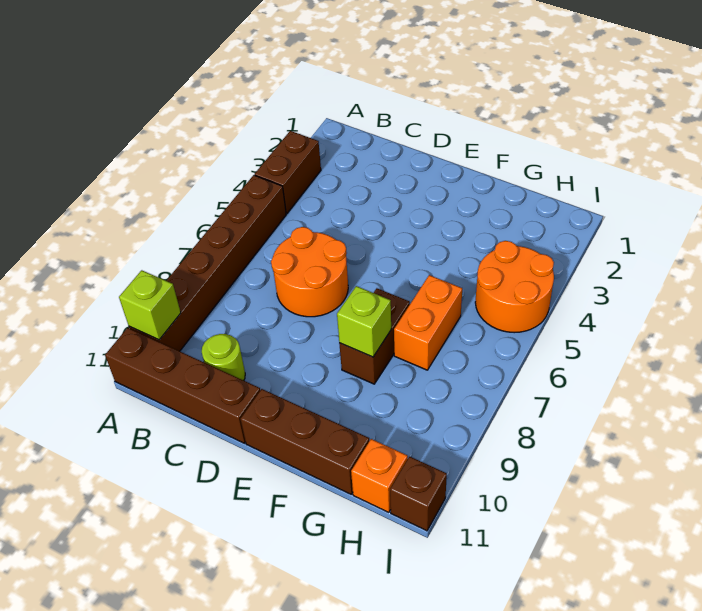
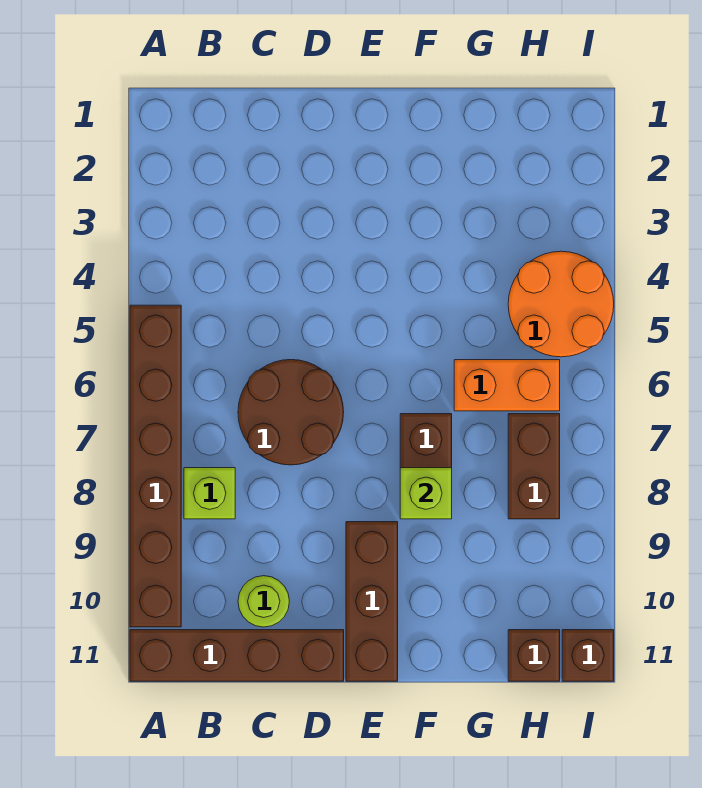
brown 1x2 brick [255,131,321,214] -> brown 1x2 brick moved to [508,414,560,519]
lime 1x1 brick [119,270,181,340] -> lime 1x1 brick moved to [184,468,235,519]
orange 2x2 round brick [271,227,348,317] -> brown 2x2 round brick [238,360,344,465]
brown 1x3 brick [240,389,369,494] -> brown 1x3 brick turned to [346,522,398,681]
orange 1x2 brick [394,275,462,370] -> orange 1x2 brick turned to [454,360,560,411]
orange 1x1 brick [351,439,408,512] -> brown 1x1 brick [508,630,560,681]

